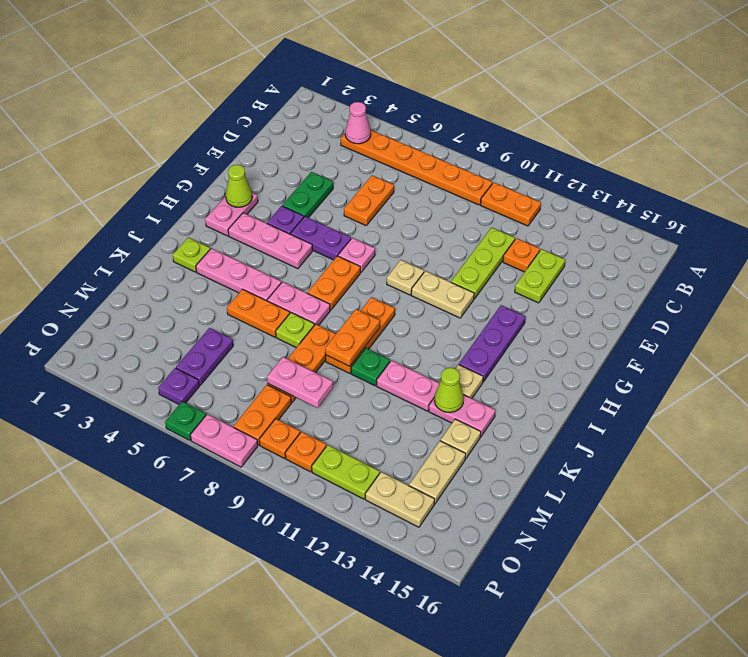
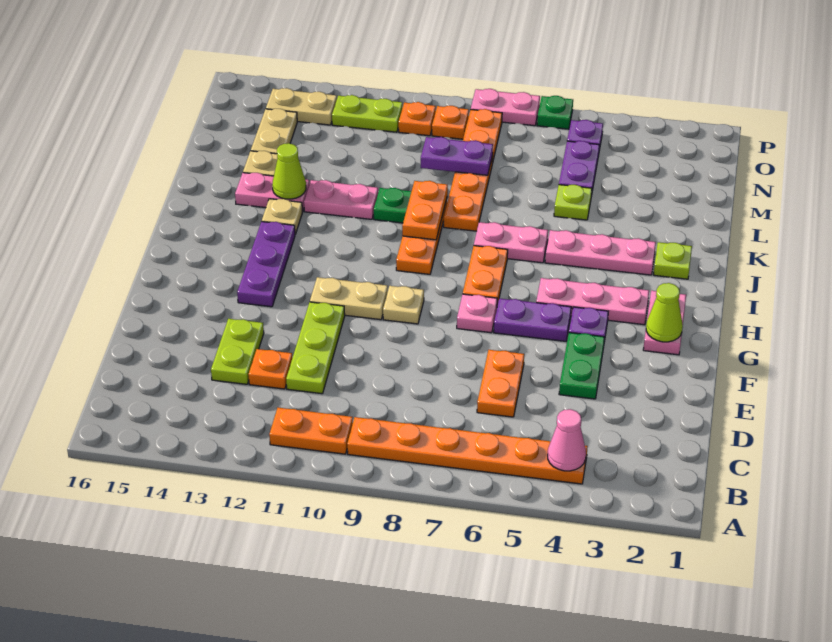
orange 1x2 plate [227,289,290,337] -> none
lime 1x1 plate [276,313,314,348] -> lime 1x1 plate moved to [554,185,592,220]
pink 1x2 plate [267,357,333,408] -> purple 1x2 plate [421,137,493,175]

